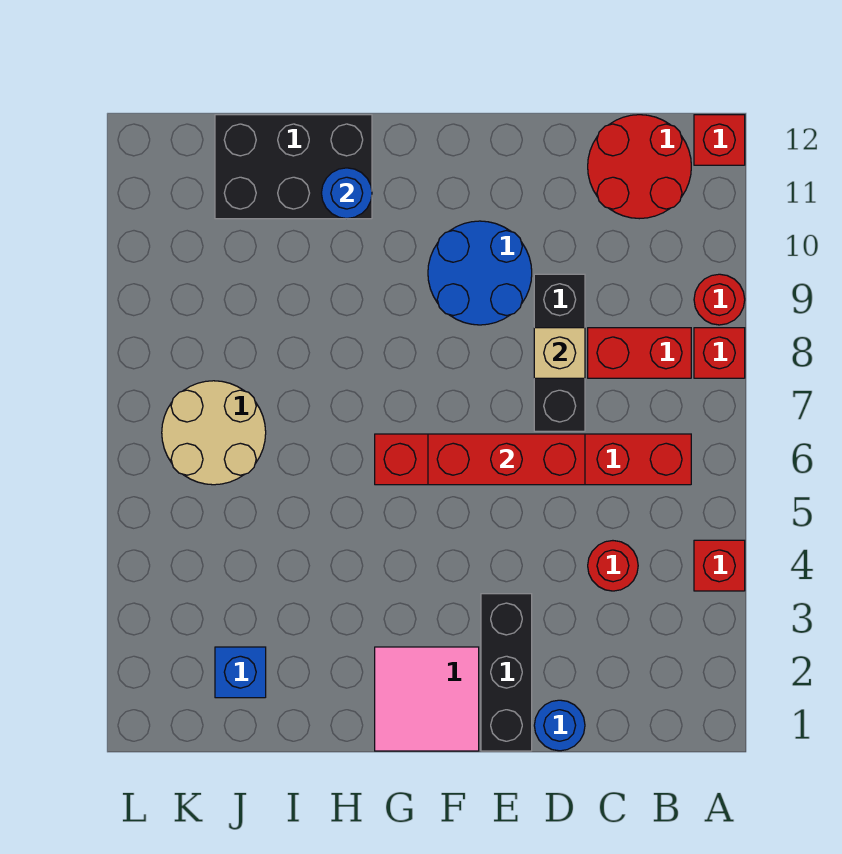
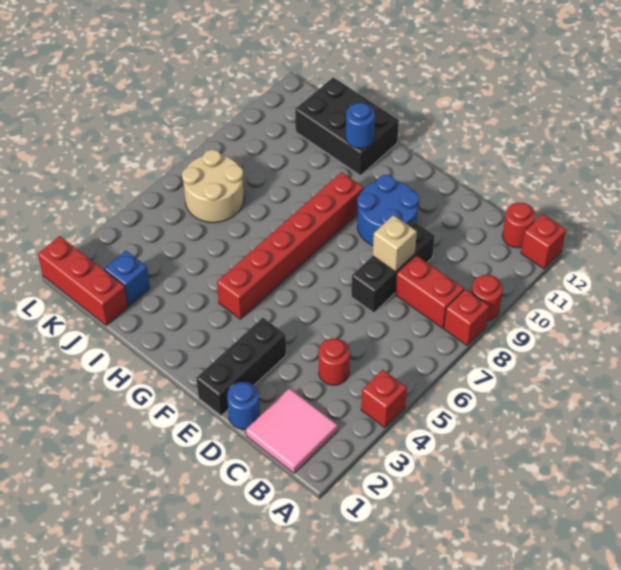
red 1x6 brick [375,434,691,485] -> red 1x6 brick turned to [217,172,364,319]
red 2x2 round brick [588,115,691,219] -> red 1x1 round brick [502,203,535,248]
red 1x3 brick [428,434,585,485] -> red 1x3 brick moved to [38,236,128,325]
pink 2x2 tile [375,647,479,751] -> pink 2x2 tile moved to [246,388,338,473]

